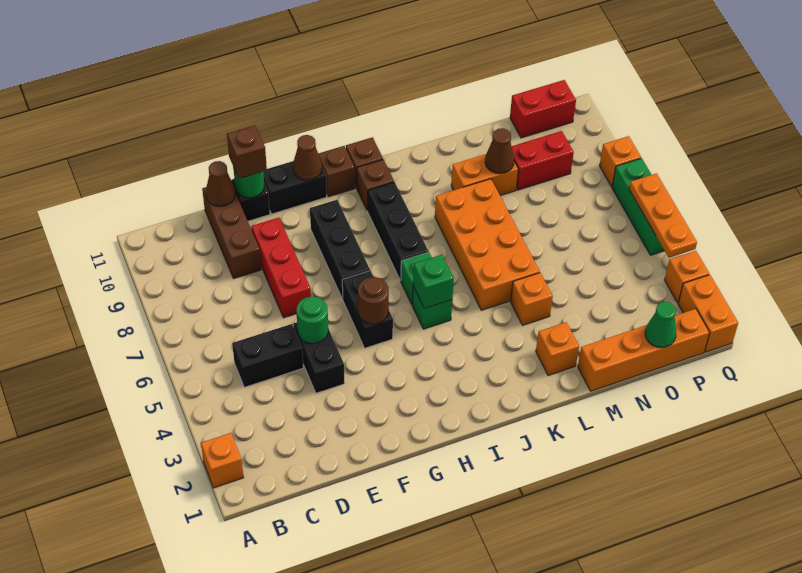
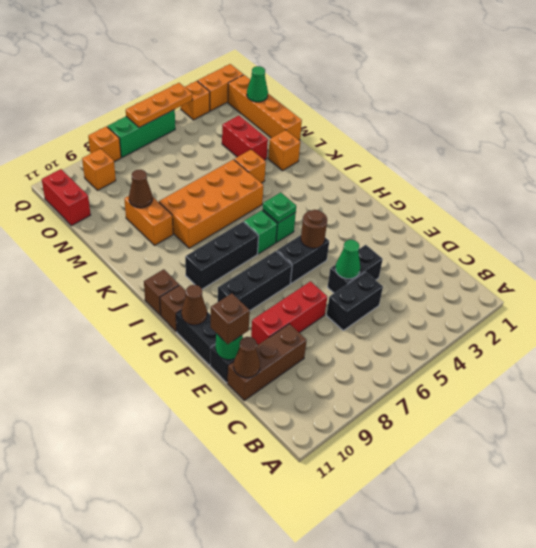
orange 1x1 brick [201,433,244,488] -> orange 1x1 brick moved to [82,149,116,190]
black 1x2 brick [232,324,303,387] -> black 1x2 brick turned to [326,272,383,330]
green 1x1 round brick [296,297,328,344] -> green 1x1 cone [335,240,360,279]
green 1x1 brick [413,255,454,308] -> green 1x1 plate [263,192,296,223]
brown 1x1 brick [357,160,394,211] -> none
red 1x2 brick [512,131,574,190] -> red 1x2 brick moved to [222,116,268,160]

